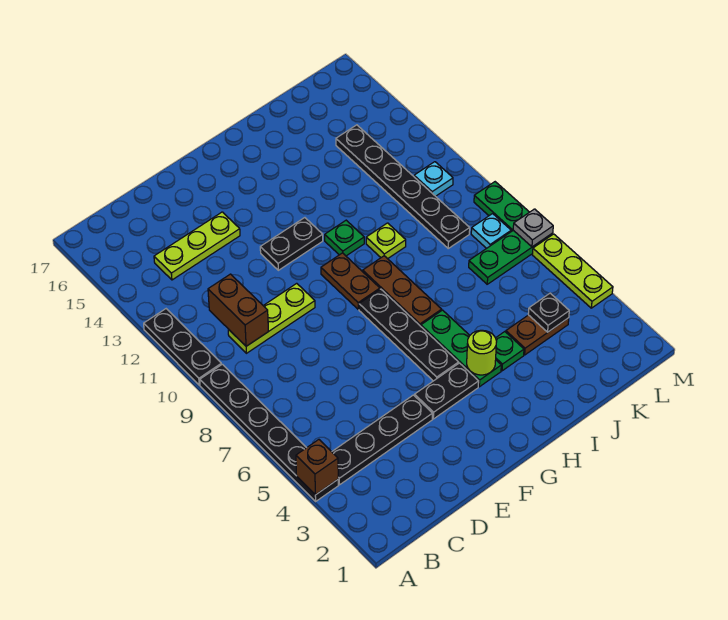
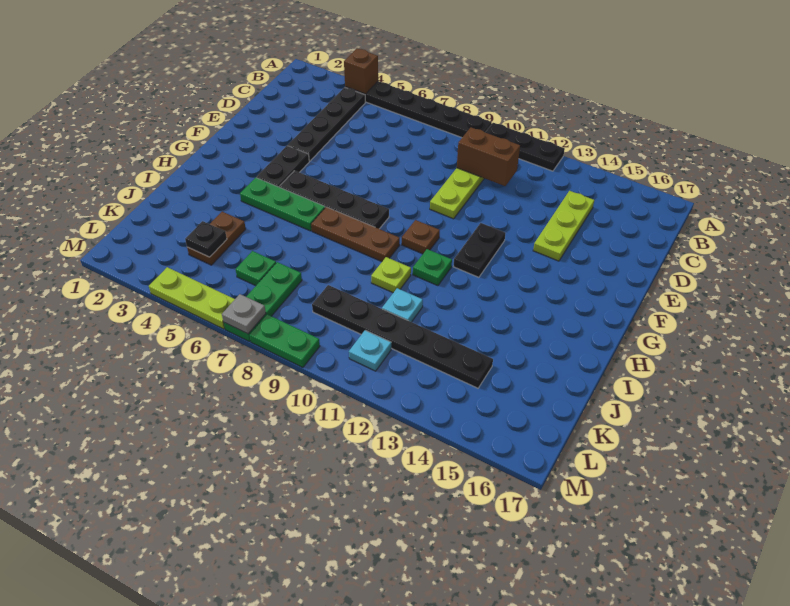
brown 1x2 plate [321,253,380,309] -> brown 1x1 plate [402,220,440,254]
lime 1x1 round brick [467,330,497,375] -> none
green 1x1 plate [496,332,524,371] -> green 1x1 plate moved to [236,251,276,286]
cyan 1x1 plate [471,214,511,248] -> cyan 1x1 plate moved to [382,288,423,322]

